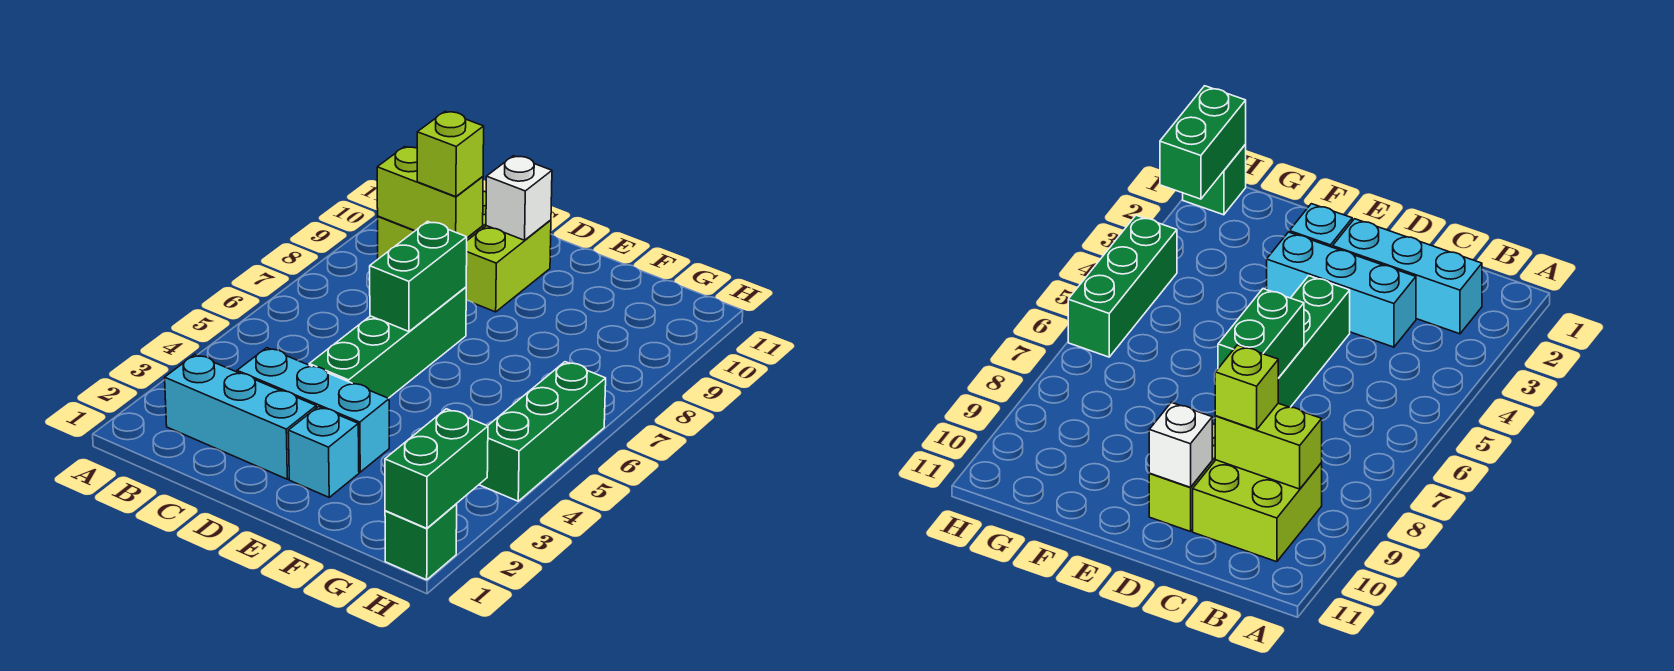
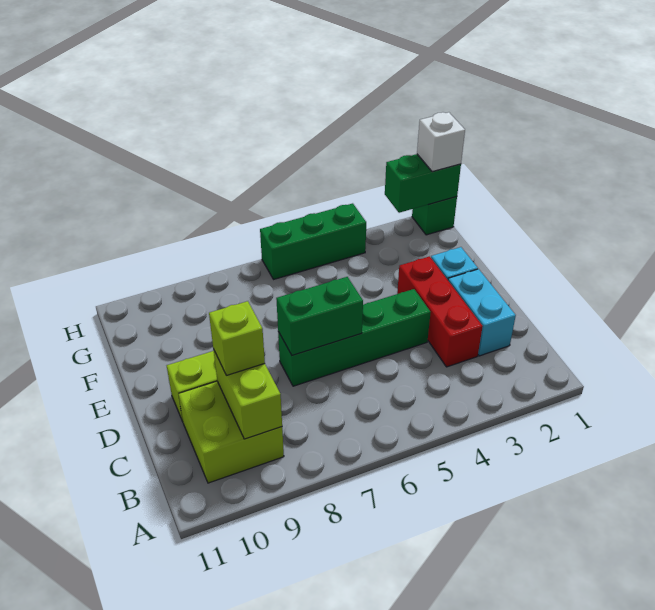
cyan 1x3 brick [165,355,316,479] -> cyan 1x2 brick [448,269,516,356]
cyan 1x3 brick [237,348,389,472] -> red 1x3 brick [397,256,483,367]
white 1x1 brick [486,156,552,240] -> white 1x1 brick moved to [417,112,465,172]

